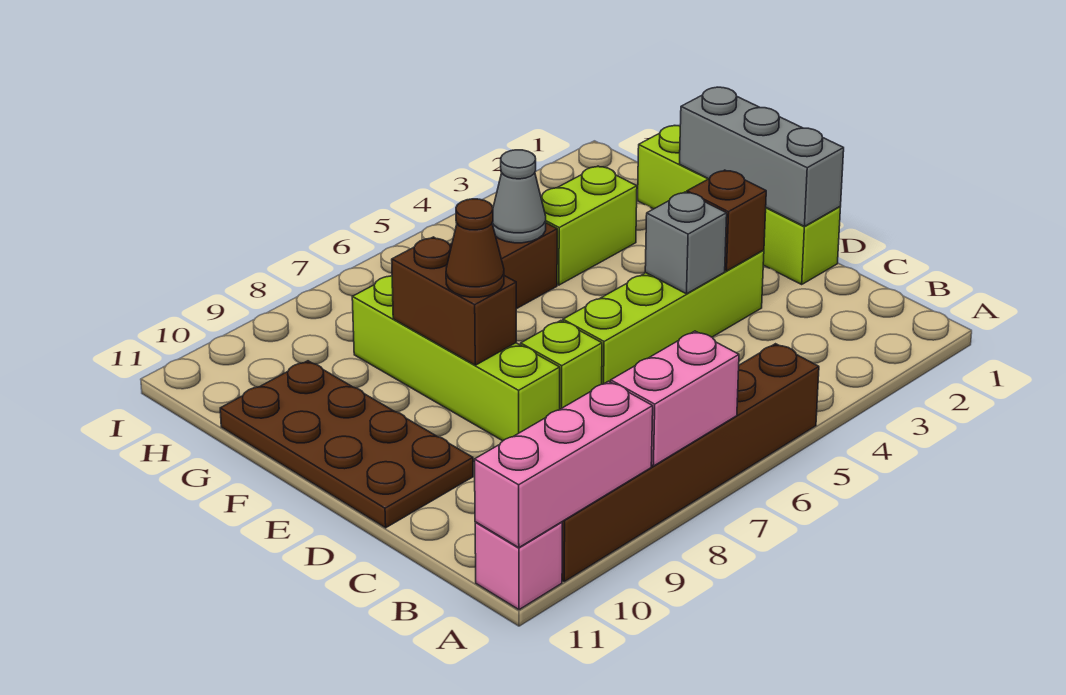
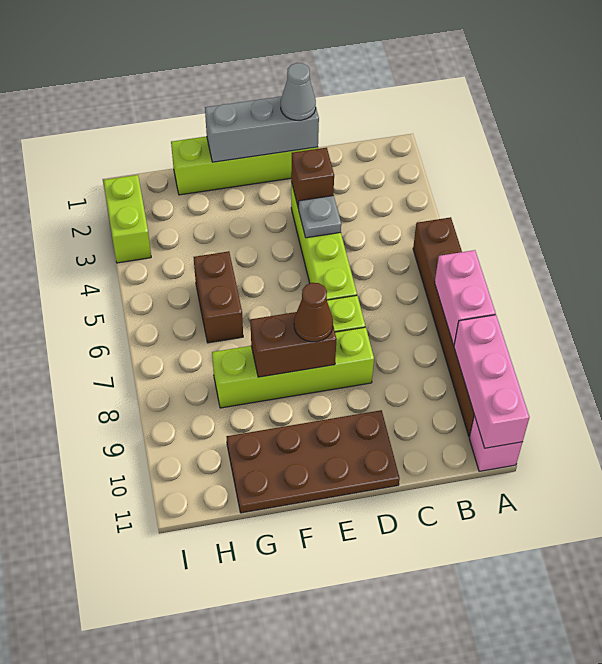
grey 1x1 brick [645,192,727,294] -> grey 1x1 plate [298,196,341,238]
lime 1x2 brick [541,166,637,285] -> lime 1x2 brick moved to [103,175,151,263]
grey 1x1 cone [492,150,546,243] -> grey 1x1 cone moved to [281,63,316,120]

